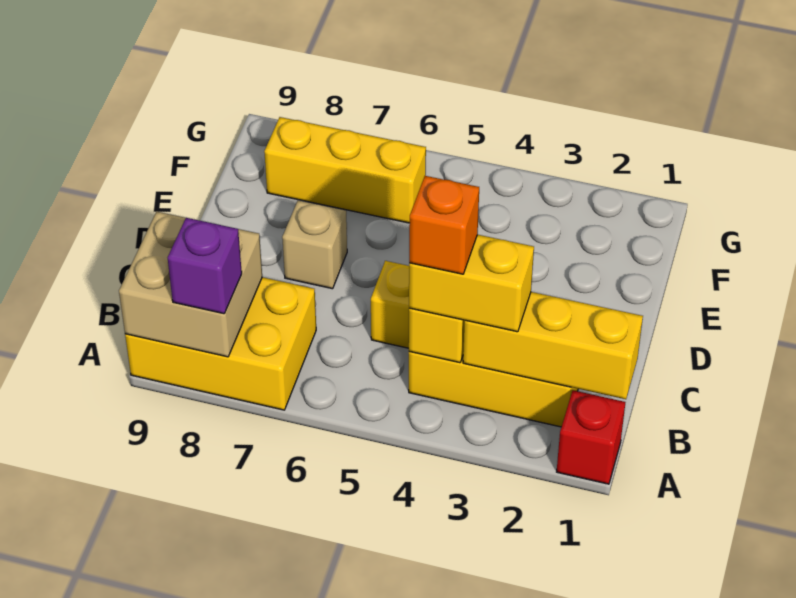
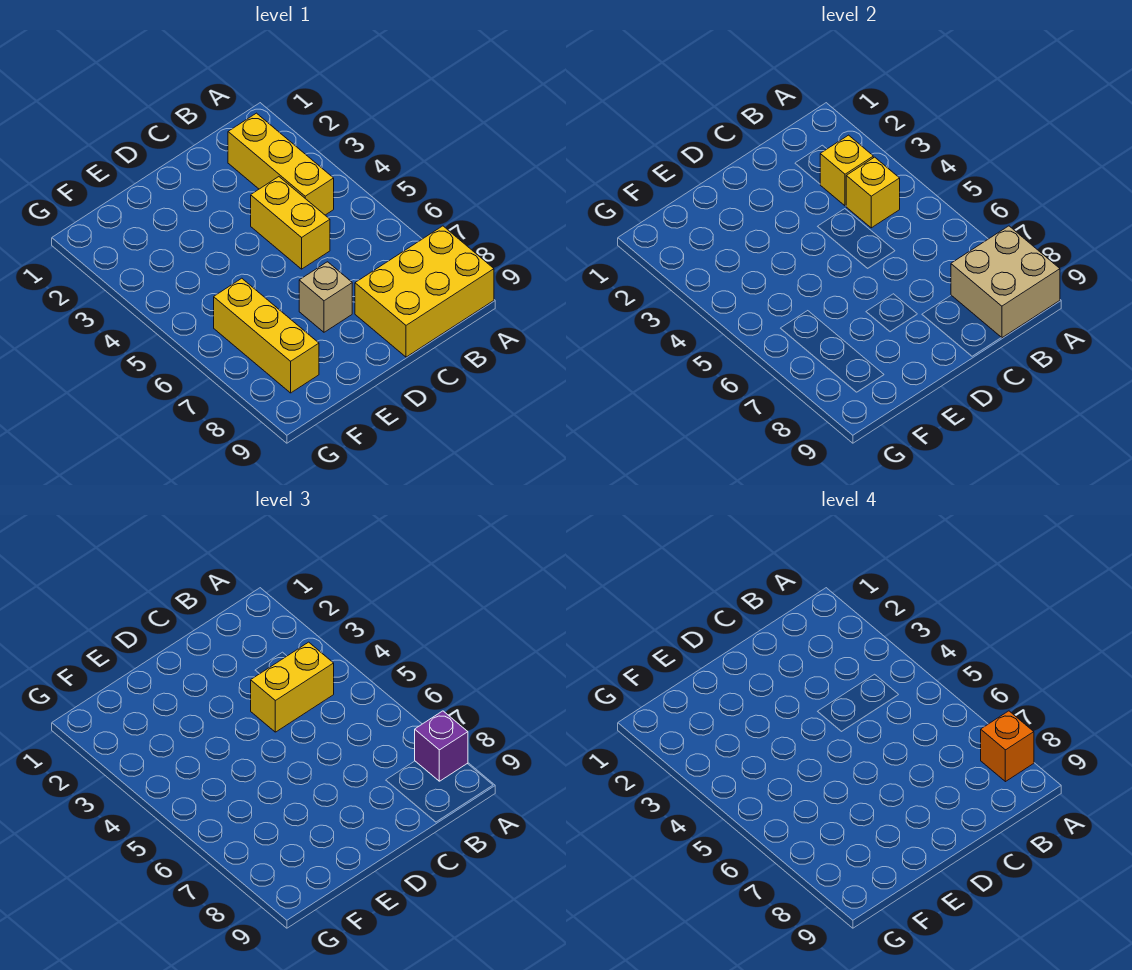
red 1x1 brick [557,390,625,484] -> none
yellow 2x3 brick [125,277,316,410] -> yellow 2x3 brick turned to [355,226,494,357]
yellow 1x3 brick [463,292,643,399] -> yellow 1x1 brick [820,135,873,206]
yellow 1x2 brick [409,235,534,332] -> yellow 1x2 brick turned to [251,642,334,732]
orange 1x1 brick [409,176,479,274] -> orange 1x1 brick moved to [981,711,1034,782]

